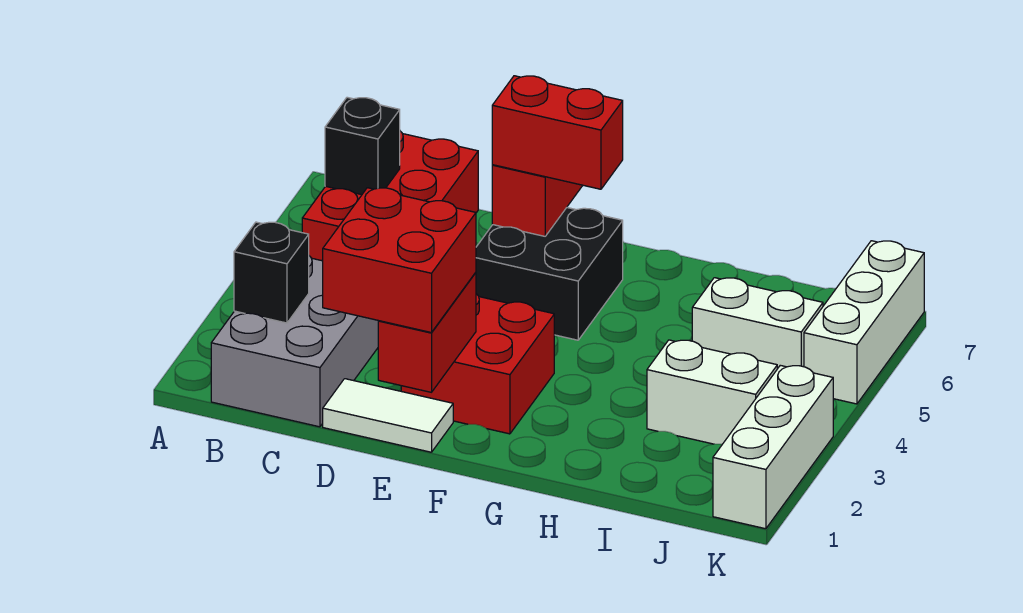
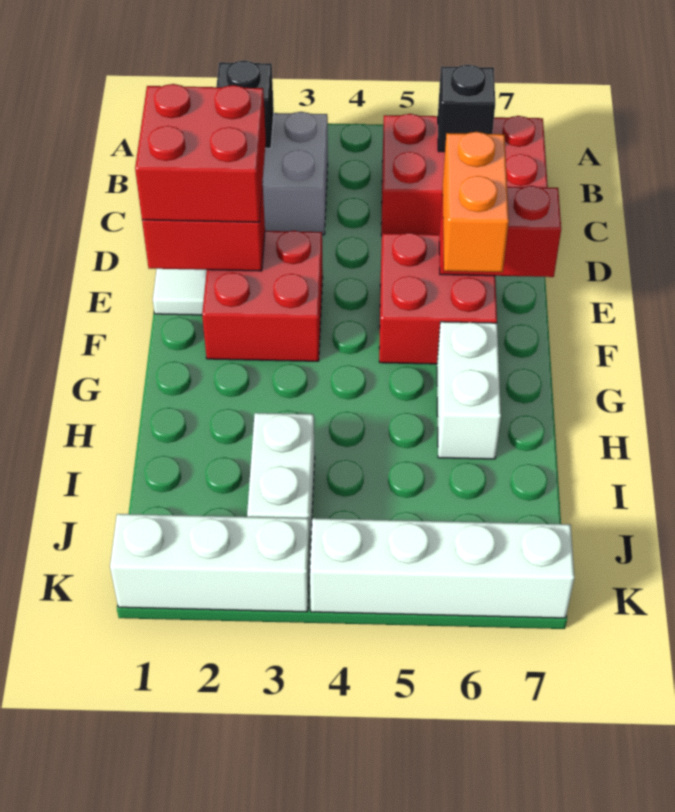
black 2x2 brick [476,208,623,340] -> red 2x2 brick [379,233,497,364]
red 1x2 brick [492,76,623,189] -> orange 1x2 brick [443,132,509,272]
white 1x2 brick [692,278,823,369] -> white 1x2 brick moved to [437,322,501,459]
white 1x3 brick [804,241,924,404] -> white 1x4 brick [310,518,574,618]

